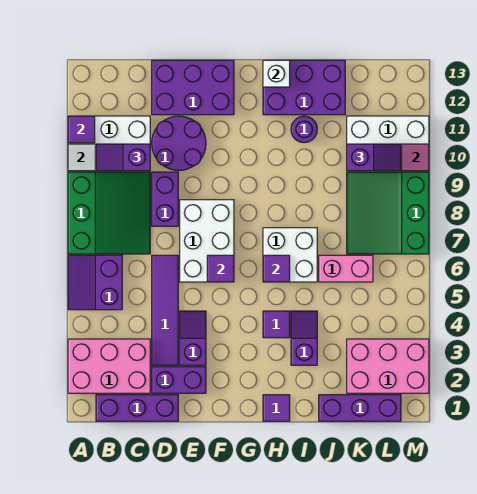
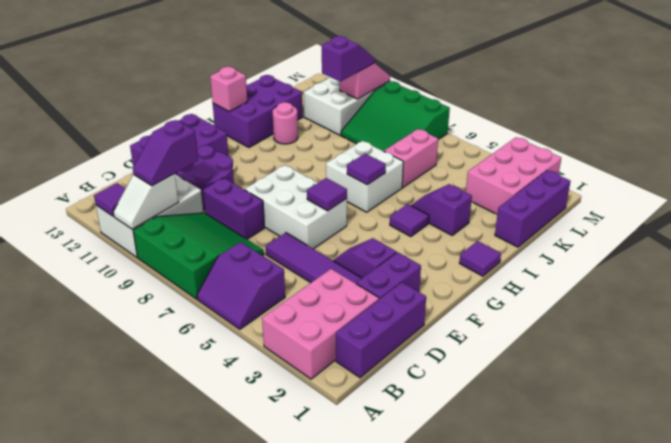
white 1x1 brick [263,60,290,87] -> pink 1x1 brick [210,67,247,111]
purple 1x1 round brick [291,116,317,143] -> pink 1x1 round brick [273,102,298,144]

